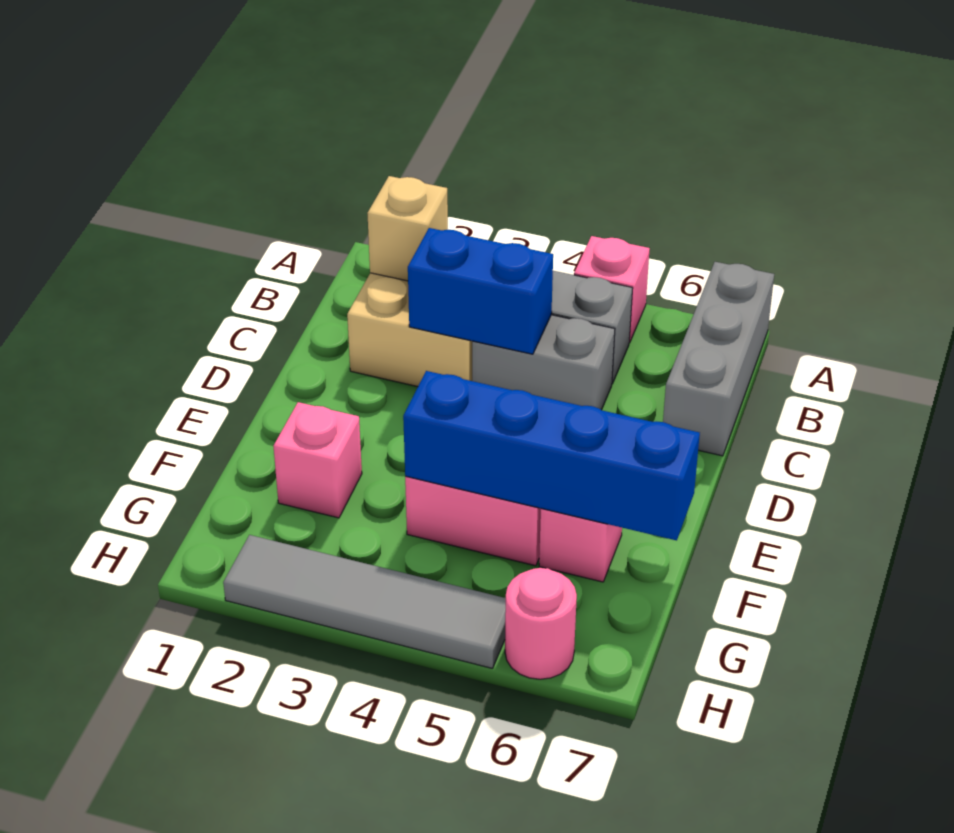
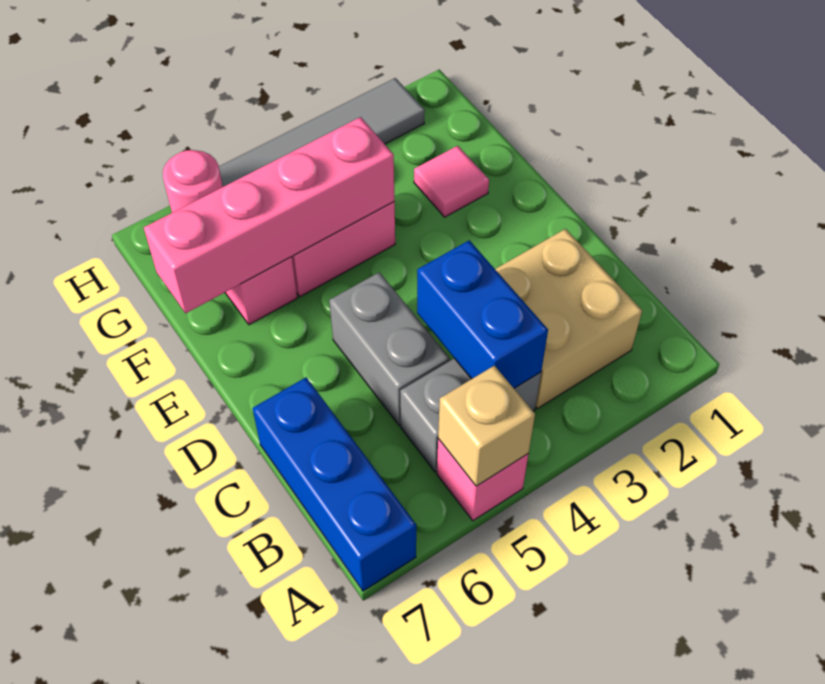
grey 1x3 brick [663,262,774,456] -> blue 1x3 brick [253,377,416,591]
tan 1x1 brick [367,176,448,281] -> tan 1x1 brick moved to [438,365,535,486]
blue 1x2 brick [408,228,553,354] -> blue 1x2 brick turned to [417,240,548,388]
grey 1x2 brick [472,315,615,410] -> grey 1x2 brick turned to [329,272,450,425]
pink 1x1 brick [274,402,362,518] -> pink 1x1 tile [414,146,489,217]
blue 1x4 brick [403,371,700,540] -> pink 1x4 brick [144,117,394,313]

